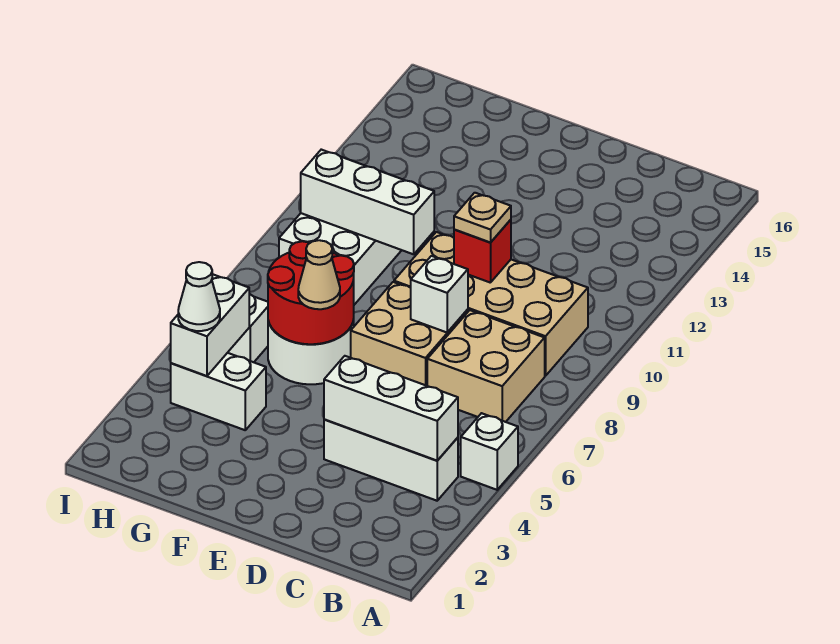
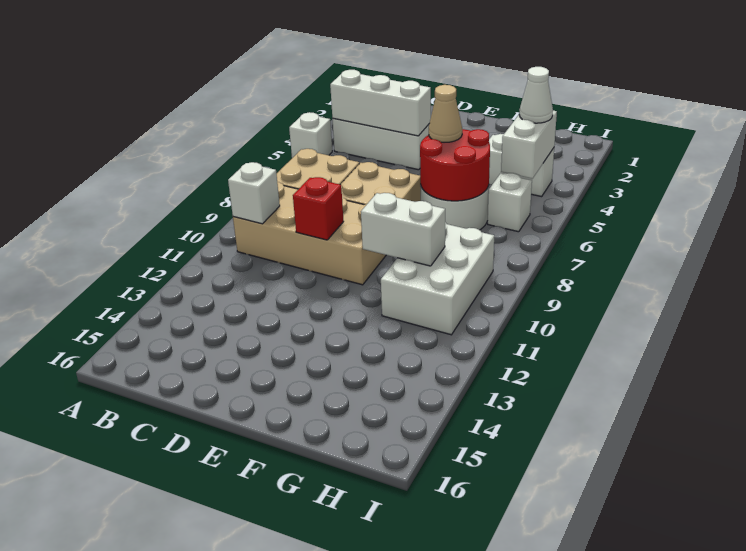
white 1x1 brick [411,256,468,332] -> white 1x1 brick moved to [228,162,280,224]
tan 1x1 plate [454,193,511,242] -> none
white 1x3 brick [301,150,434,254] -> white 1x2 brick [361,193,445,266]

